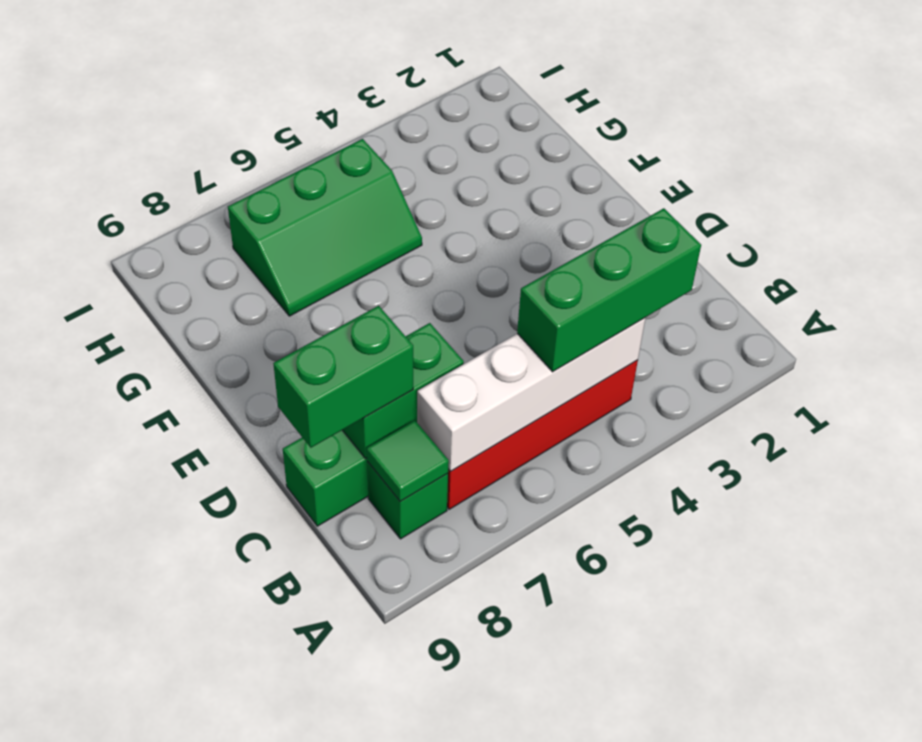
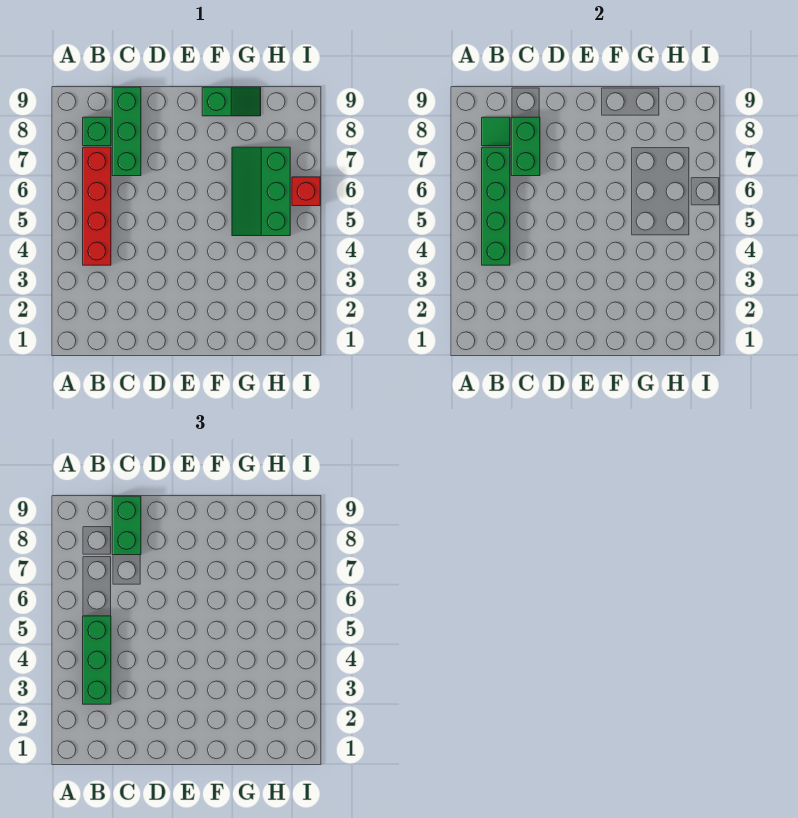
white 1x4 brick [417,318,645,471] -> green 1x4 brick [482,147,510,265]
none -> green 1x2 slope [202,87,261,116]
none -> red 1x1 brick [292,177,320,206]

